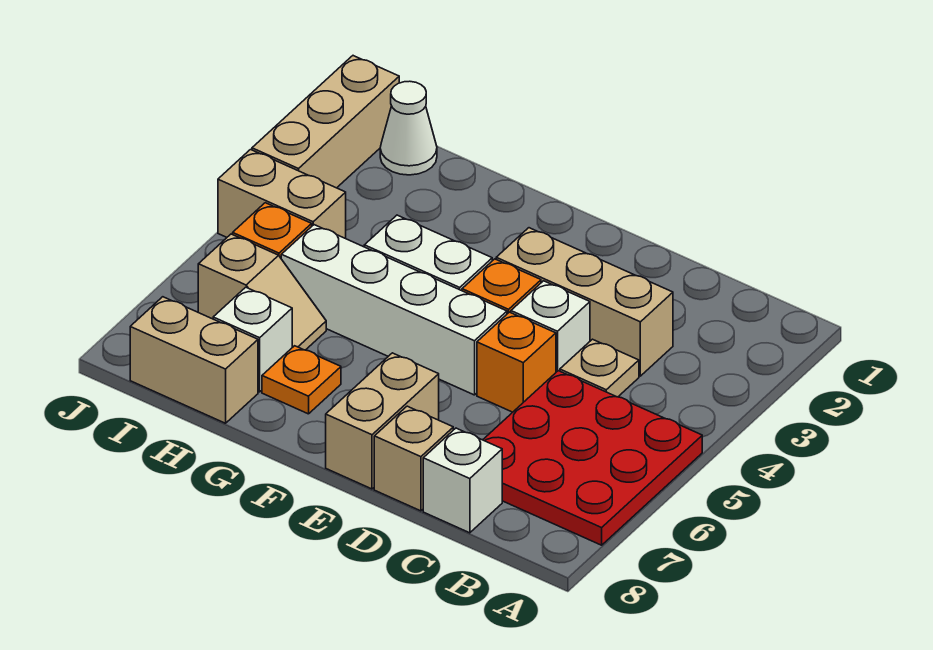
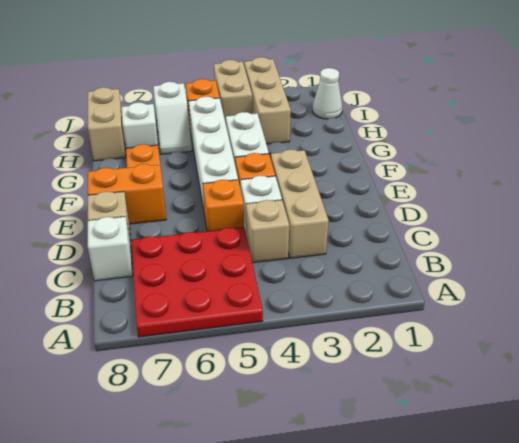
tan 1x1 plate [560,339,639,397] -> tan 1x1 brick [246,200,289,263]
tan 1x2 brick [326,353,439,489] -> orange 1x2 brick [88,164,166,224]
tan 1x2 slope [198,234,326,350] -> white 1x2 slope [153,82,192,154]
tan 1x3 brick [252,56,399,188] -> tan 1x3 brick turned to [244,57,291,144]

